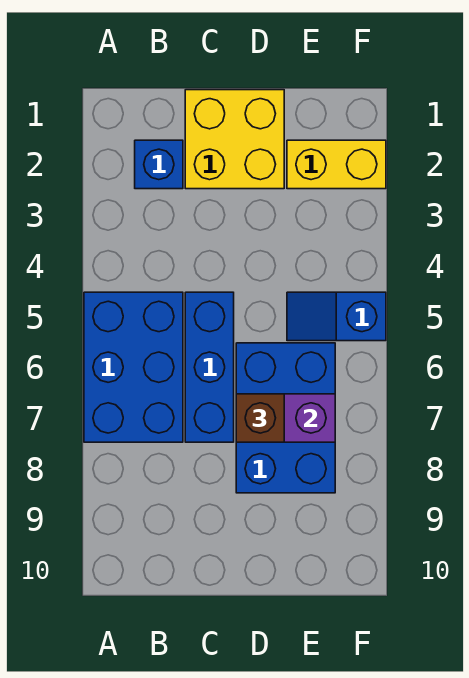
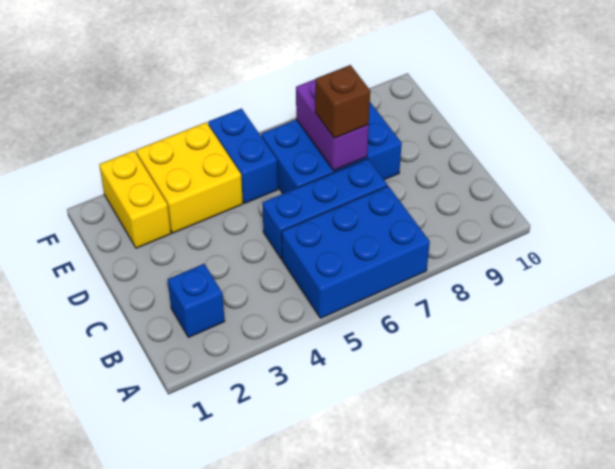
yellow 2x2 brick [185,90,284,189] -> yellow 2x2 brick moved to [136,122,243,233]
blue 1x2 slope [287,292,386,341] -> blue 1x2 brick [208,109,278,203]

